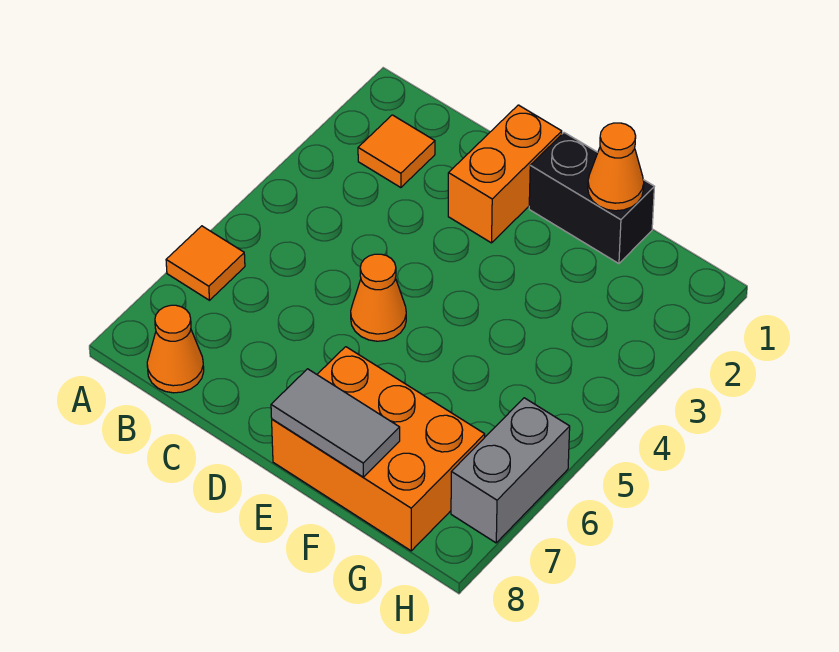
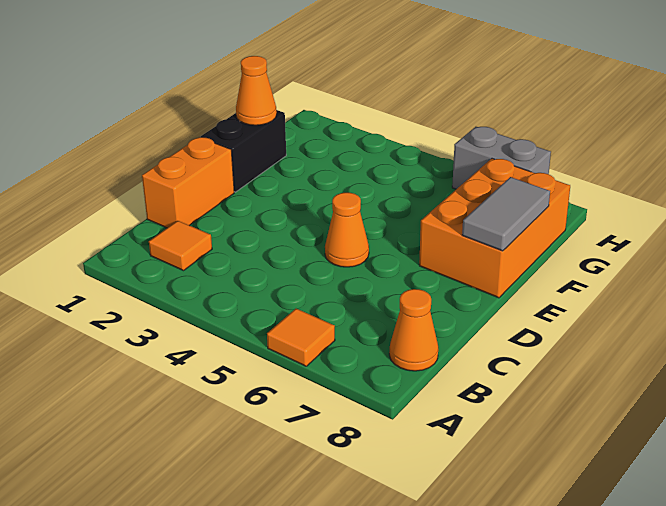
orange 1x2 brick [448,105,562,243] -> orange 1x2 brick turned to [142,137,234,228]

